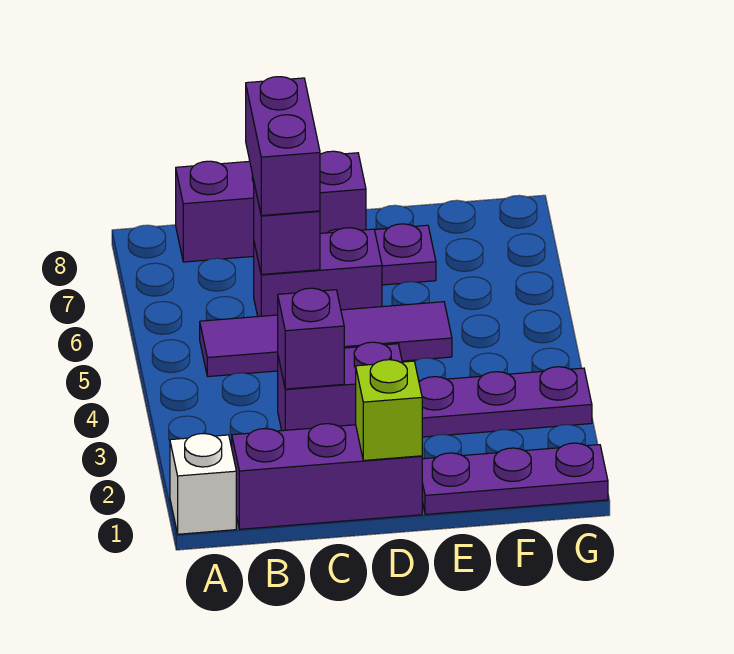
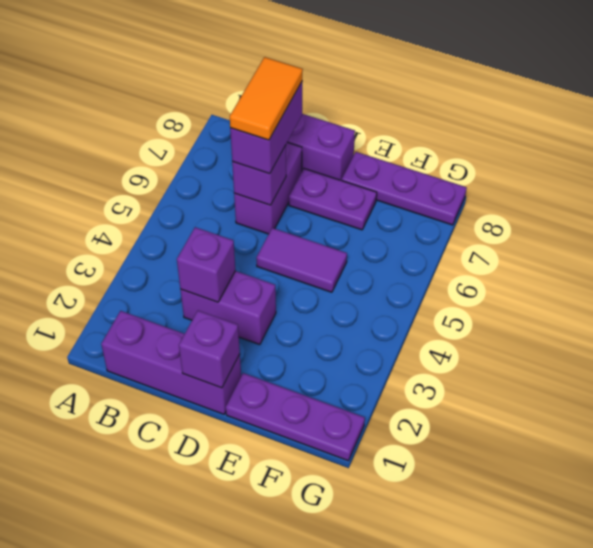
white 1x1 brick [170,434,236,534] -> none
purple 1x4 tile [200,302,452,377] -> purple 1x2 tile [256,228,347,292]
purple 1x2 brick [254,228,382,317] -> purple 1x2 brick turned to [234,142,302,234]
none -> orange 1x2 tile [230,57,303,140]
lime 1x1 brick [356,360,422,460] -> purple 1x1 brick [179,311,240,388]
purple 1x3 plate [419,367,592,437] -> purple 1x3 plate moved to [342,152,467,225]

